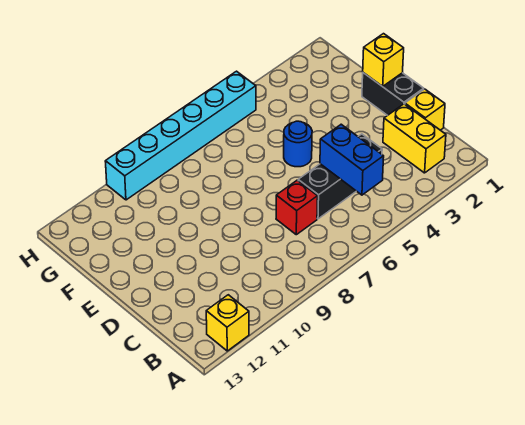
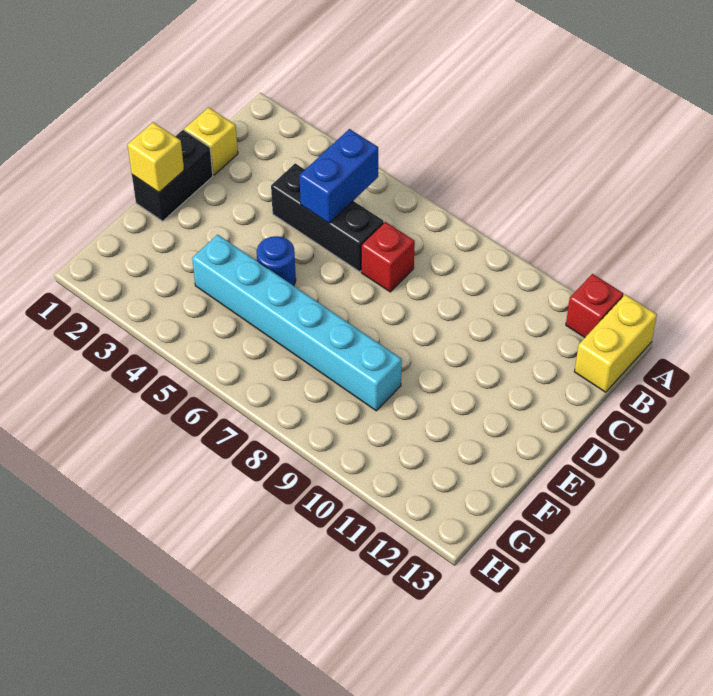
yellow 1x1 brick [206,295,249,351] -> red 1x1 brick [566,274,624,337]
yellow 1x2 brick [383,104,446,173] -> yellow 1x2 brick moved to [574,294,657,392]
cyan 1x6 brick [105,71,256,200] -> cyan 1x6 brick moved to [192,235,402,411]

